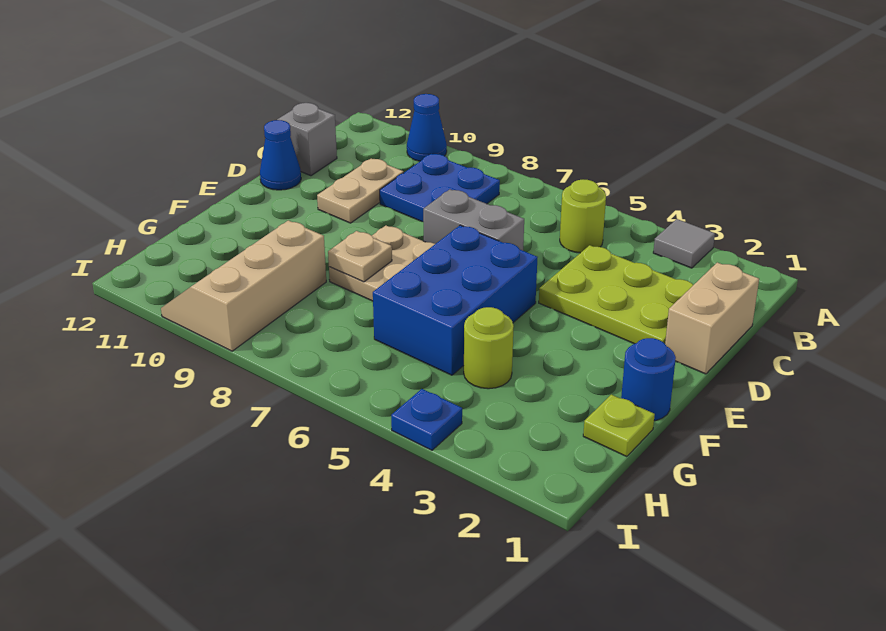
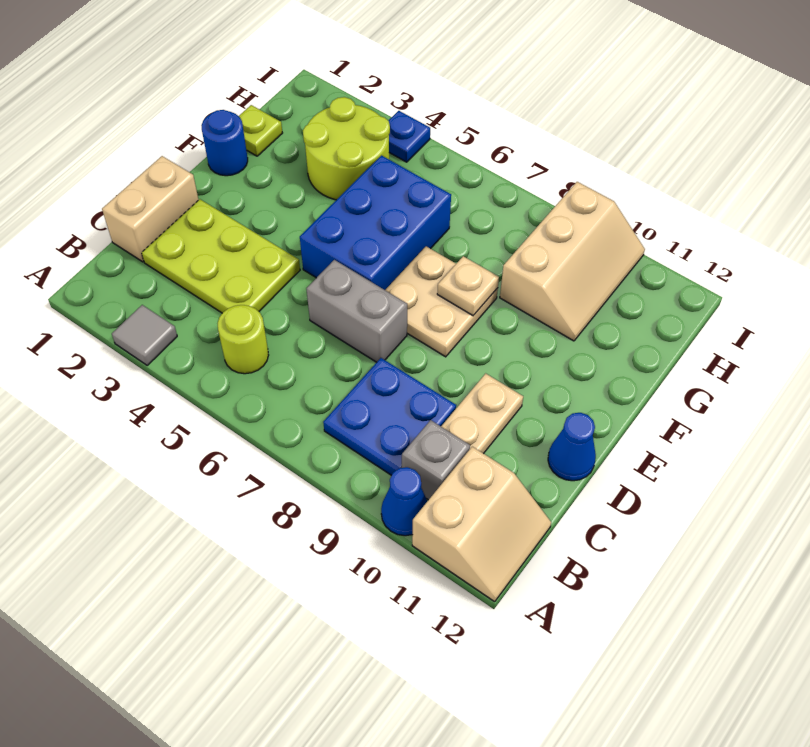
none -> tan 2x2 slope [412,447,551,602]
grey 1x1 brick [277,103,337,176] -> grey 1x1 brick moved to [402,420,470,500]
lime 1x1 round brick [464,307,514,389] -> lime 2x2 round brick [303,97,390,200]

